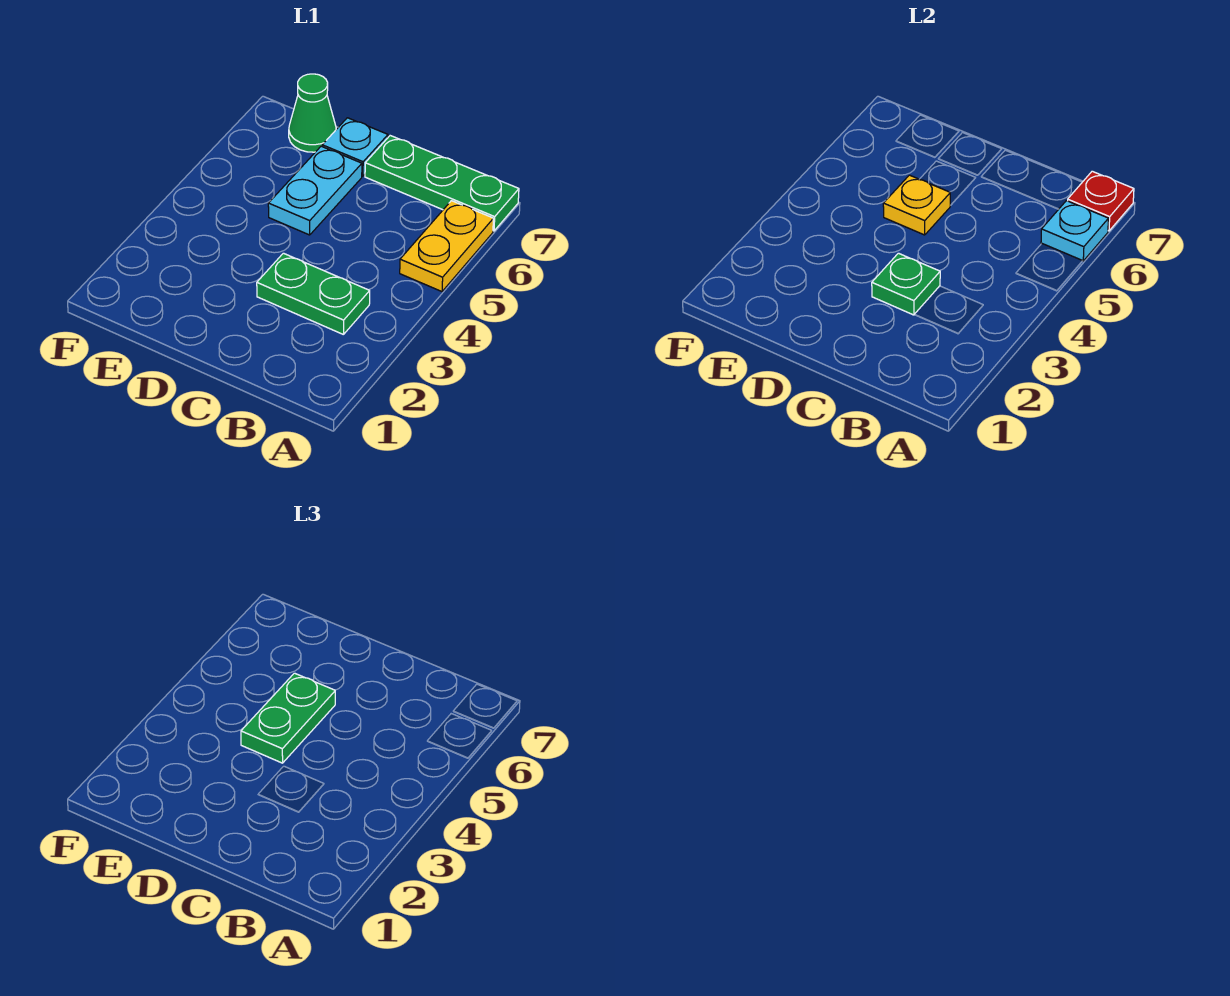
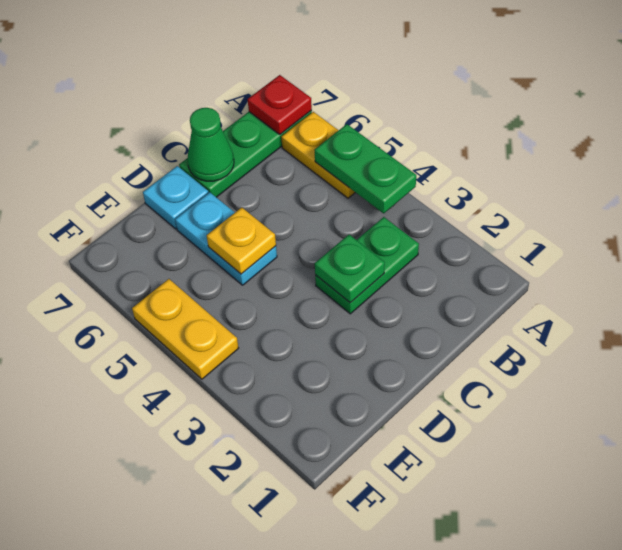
cyan 1x1 plate [1041,201,1108,261] -> none
green 1x2 plate [241,673,335,763] -> green 1x2 plate moved to [315,124,416,213]
green 1x1 cone [289,74,336,152] -> green 1x1 cone moved to [188,108,234,181]
none -> yellow 1x2 plate [132,279,239,379]

